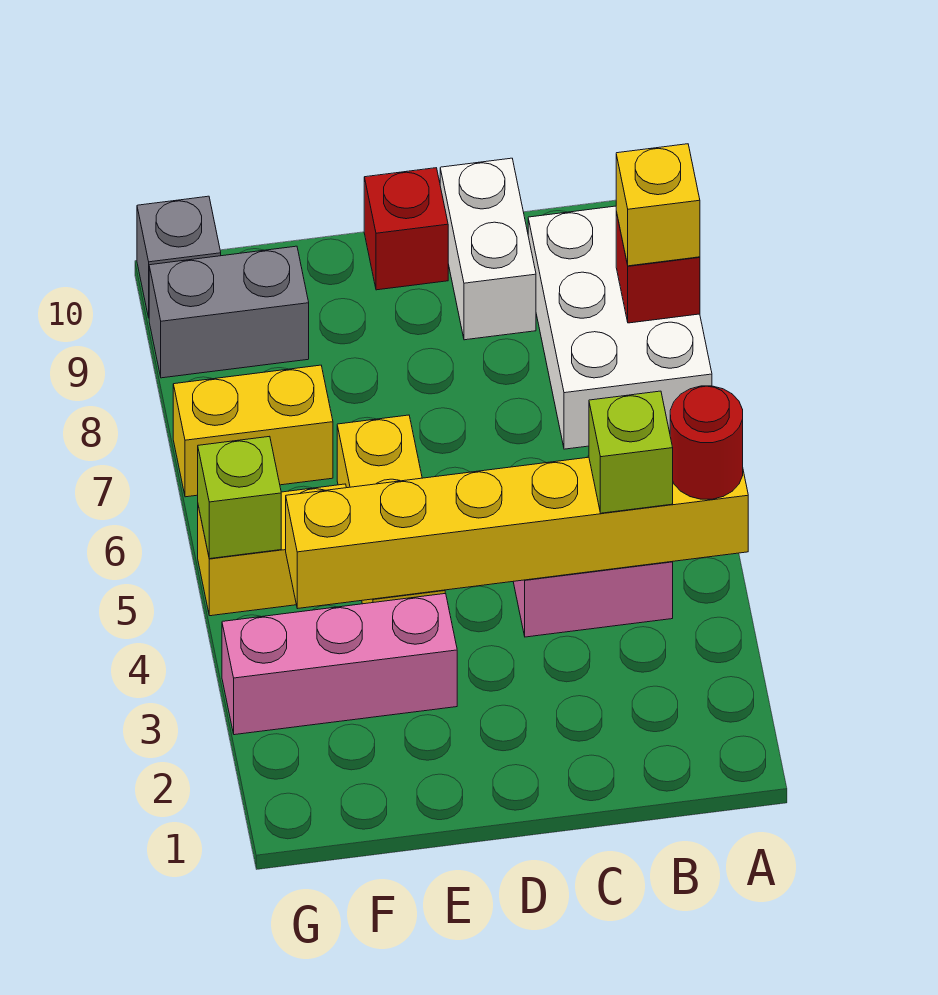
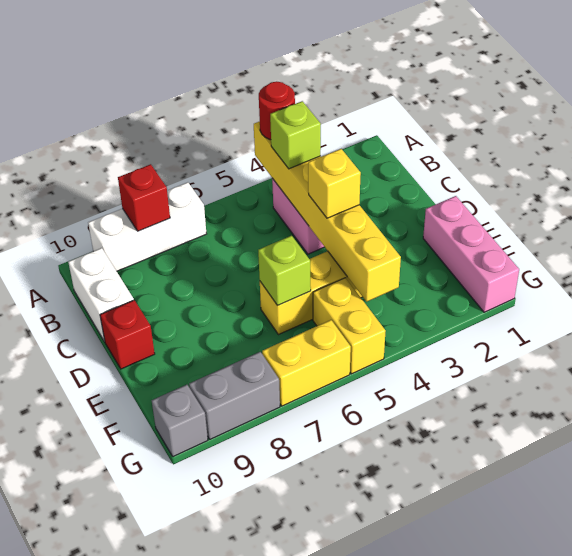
white 2x3 brick [528,206,712,449] -> white 1x3 brick [88,182,206,271]
yellow 1x1 brick [616,144,700,266] -> yellow 1x1 brick moved to [308,149,361,218]
white 1x2 brick [440,158,536,340] -> white 1x2 brick turned to [68,248,134,342]
pink 1x3 brick [222,593,457,735] -> pink 1x3 brick moved to [423,196,519,312]
yellow 1x2 brick [173,365,333,497] -> yellow 1x2 brick turned to [262,320,351,406]
grey 1x2 brick [149,246,309,378] -> grey 1x2 brick turned to [189,352,280,439]
lime 1x1 brick [198,436,281,559] -> lime 1x1 brick moved to [258,236,311,306]

